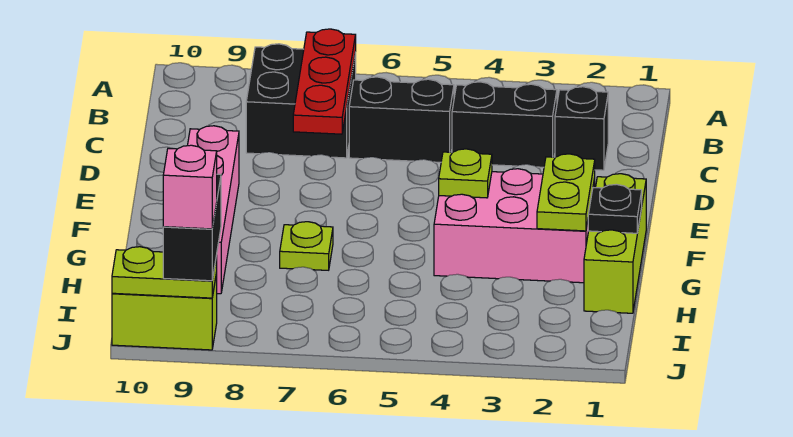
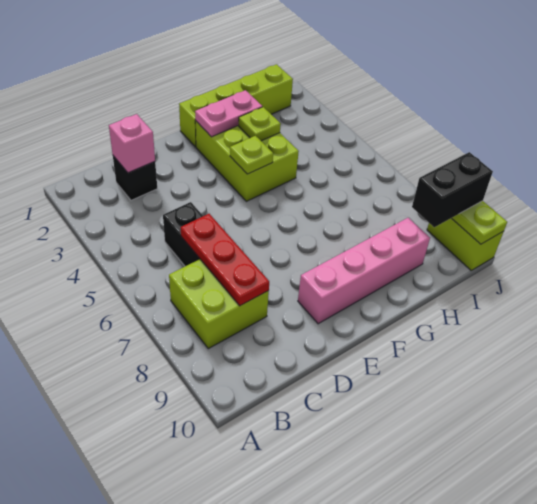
black 2x2 brick [246,44,356,158] -> lime 2x2 brick [169,259,269,349]
red 1x3 plate [293,29,356,134] -> red 1x3 plate turned to [181,214,269,306]
black 1x2 brick [452,82,557,167] -> none
lime 1x3 brick [584,174,646,313] -> lime 1x4 brick [179,64,293,147]
pink 2x3 brick [434,169,595,283] -> lime 2x3 brick [195,121,299,201]
lime 1x2 plate [537,154,595,231] -> pink 1x2 plate [195,90,262,137]
black 1x1 plate [588,184,642,233] -> none
lime 1x1 plate [280,222,333,270] -> lime 1x1 plate moved to [239,107,281,141]
pink 1x1 brick [163,145,217,229] -> pink 1x1 brick moved to [109,114,155,173]

